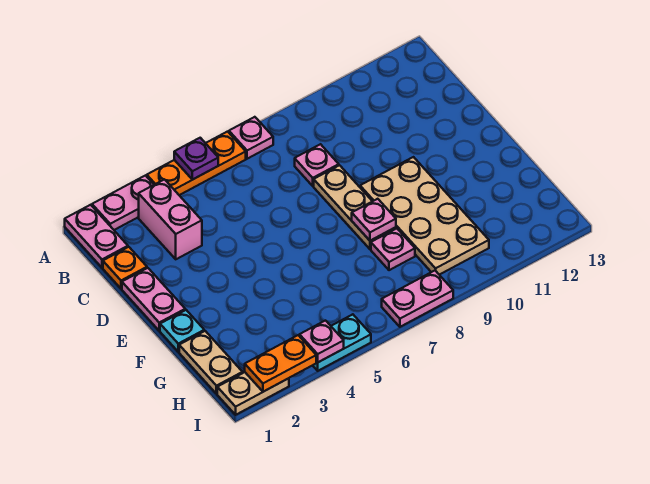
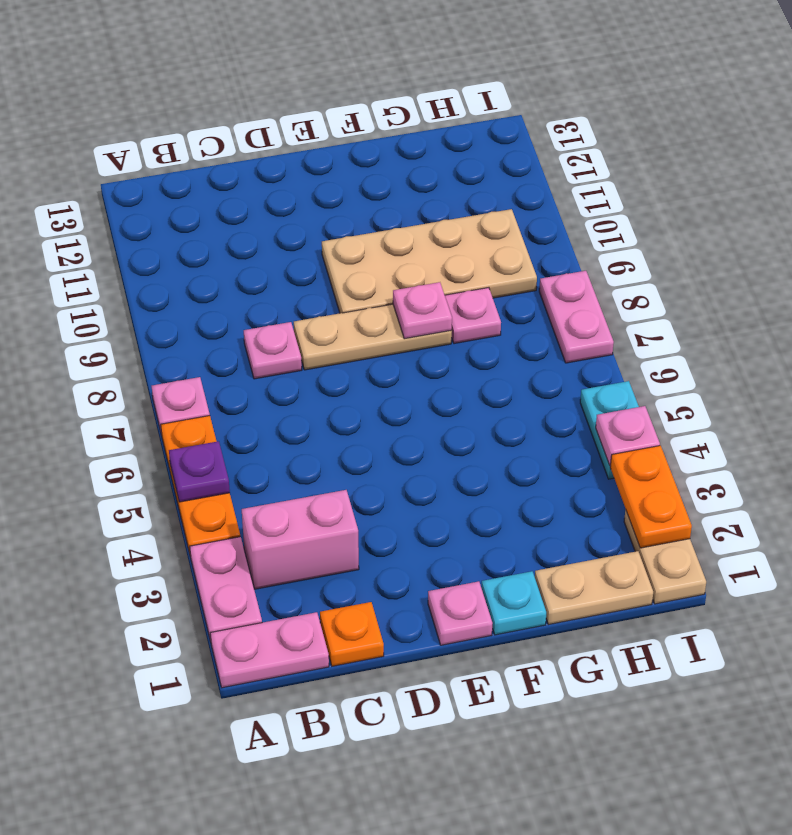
pink 1x2 plate [122,268,185,331] -> pink 1x1 plate [428,581,493,645]

